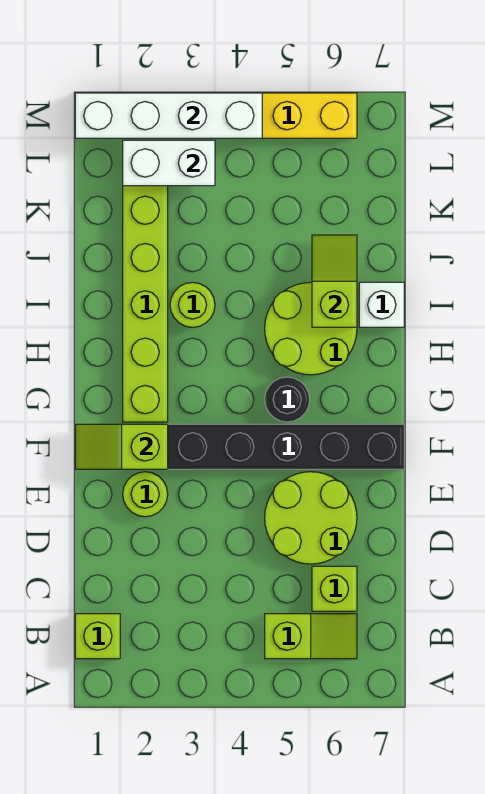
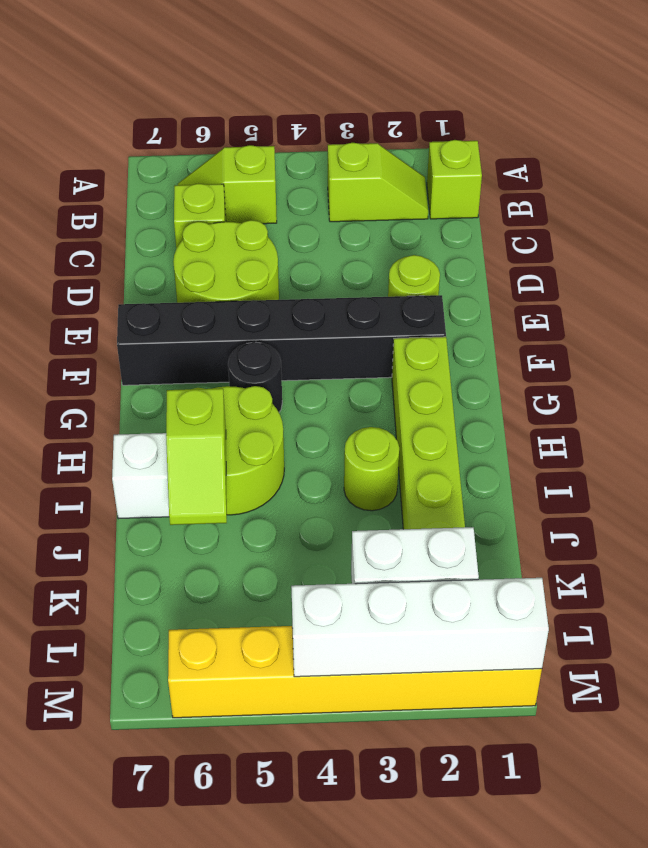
lime 1x2 slope [75,424,168,469] -> lime 1x2 slope moved to [328,143,428,222]

